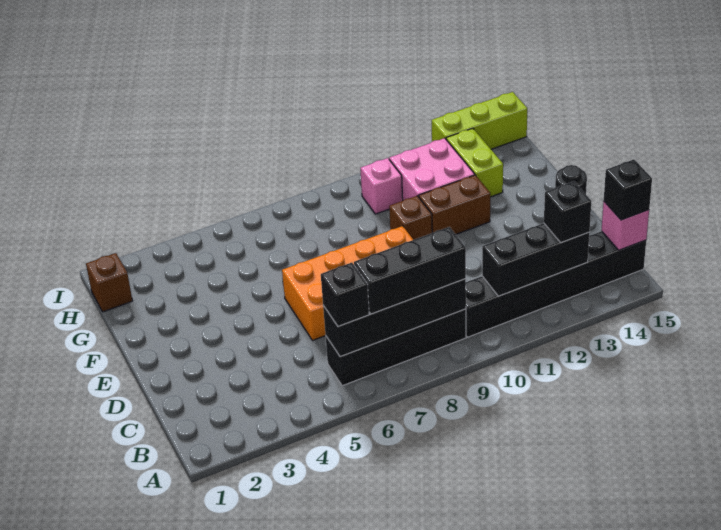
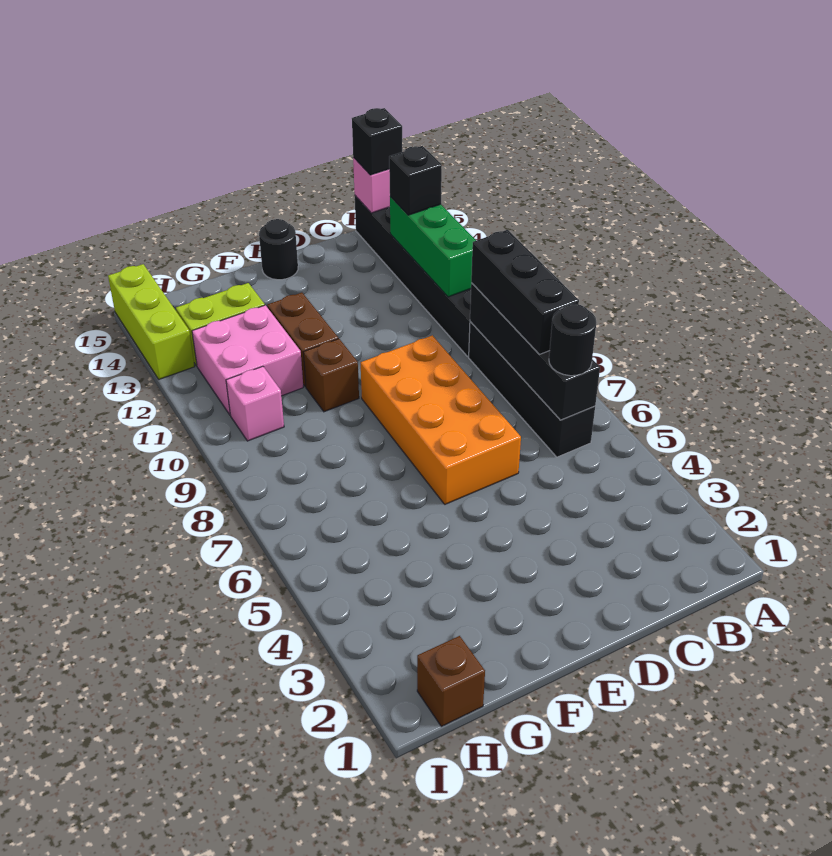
black 1x1 brick [321,263,369,326] -> black 1x1 round brick [549,304,596,376]
black 1x3 brick [482,223,589,296] -> green 1x3 brick [390,197,476,297]

